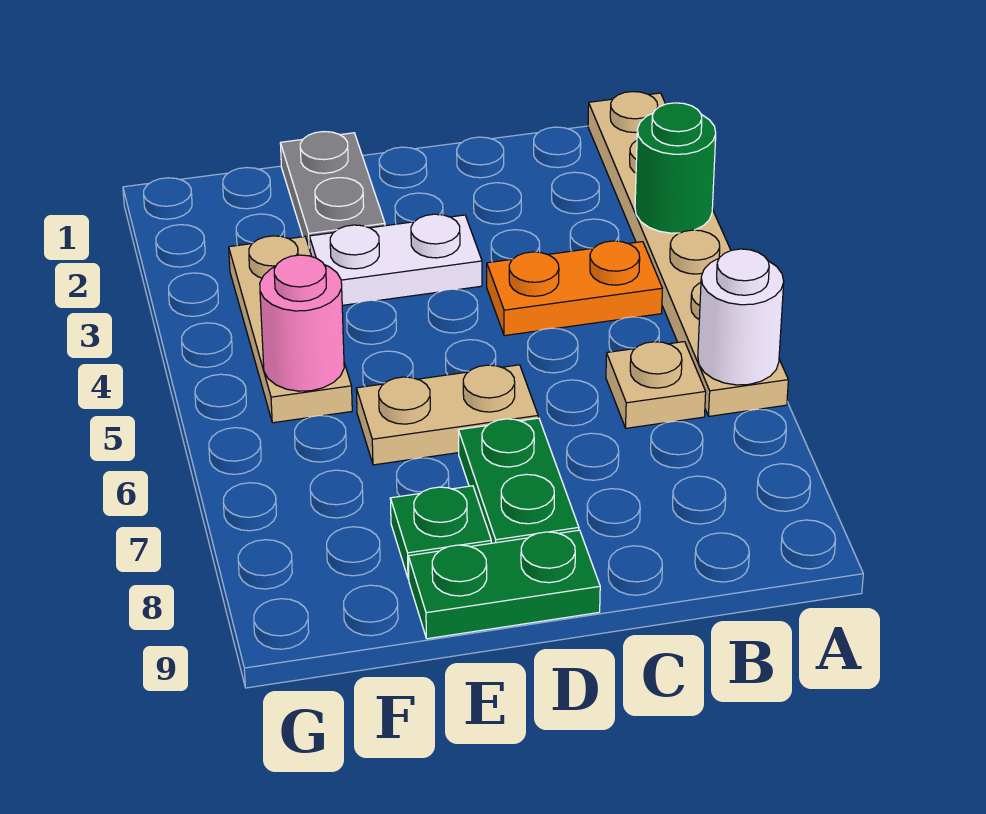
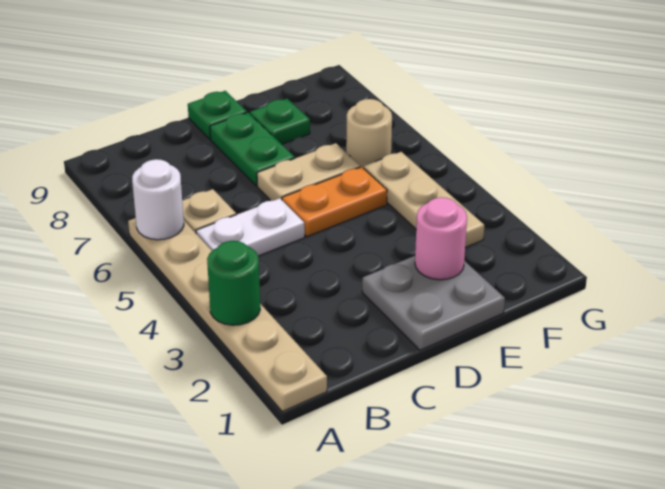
orange 1x2 plate [487,241,662,336] -> orange 1x2 plate moved to [282,167,387,236]
white 1x2 plate [309,214,482,305] -> white 1x2 plate moved to [196,198,305,256]
green 1x2 plate [408,530,600,639] -> green 1x1 plate [188,91,247,139]
grey 1x2 plate [280,132,385,249] -> grey 2x2 plate [362,256,505,350]
pink 1x1 round brick [260,255,344,391] -> pink 1x1 round brick moved to [415,197,467,280]
none -> tan 1x1 round brick [346,99,392,168]

